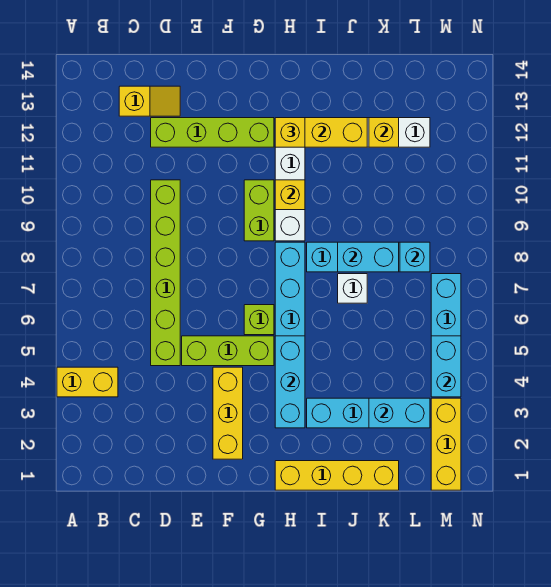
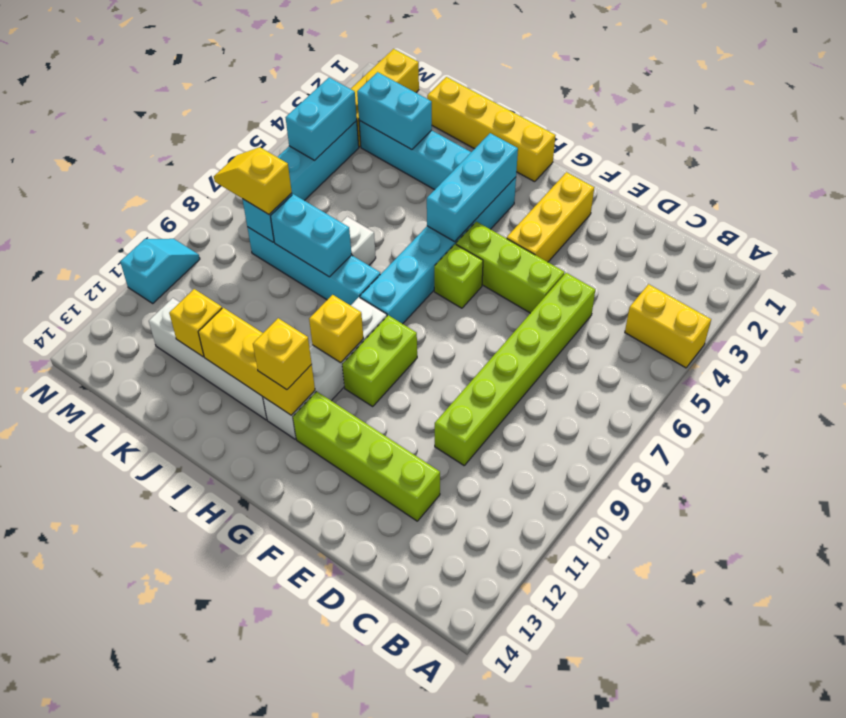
yellow 1x2 slope [119,86,180,116] -> yellow 1x2 slope moved to [214,147,292,214]
none -> cyan 1x2 slope [120,239,200,303]

